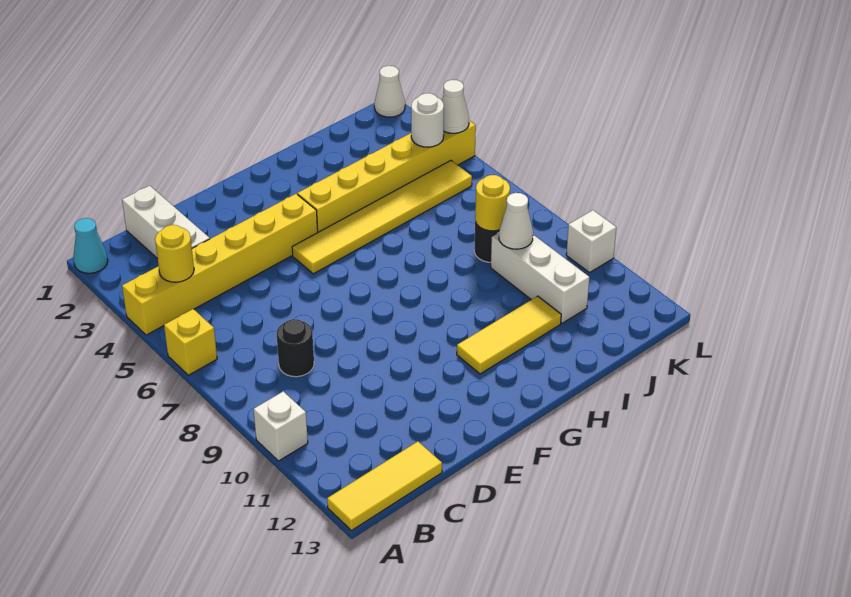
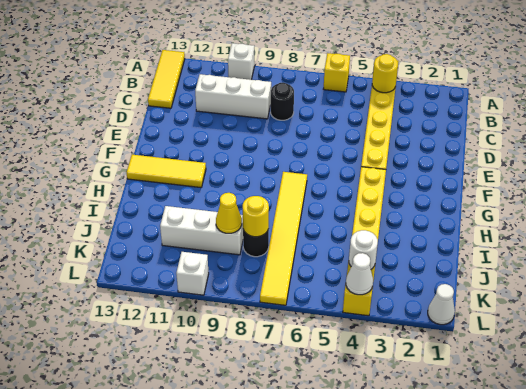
cyan 1x1 cone [73,218,108,273] -> none
white 1x3 brick [122,186,210,259] -> white 1x3 brick moved to [195,74,271,119]
yellow 1x6 tile [292,161,472,274] -> yellow 1x6 tile moved to [260,172,307,305]
yellow 1x3 tile [457,296,561,374] -> yellow 1x3 tile turned to [127,155,206,188]
white 1x1 cone [499,193,533,249] -> yellow 1x1 cone [216,193,242,233]

